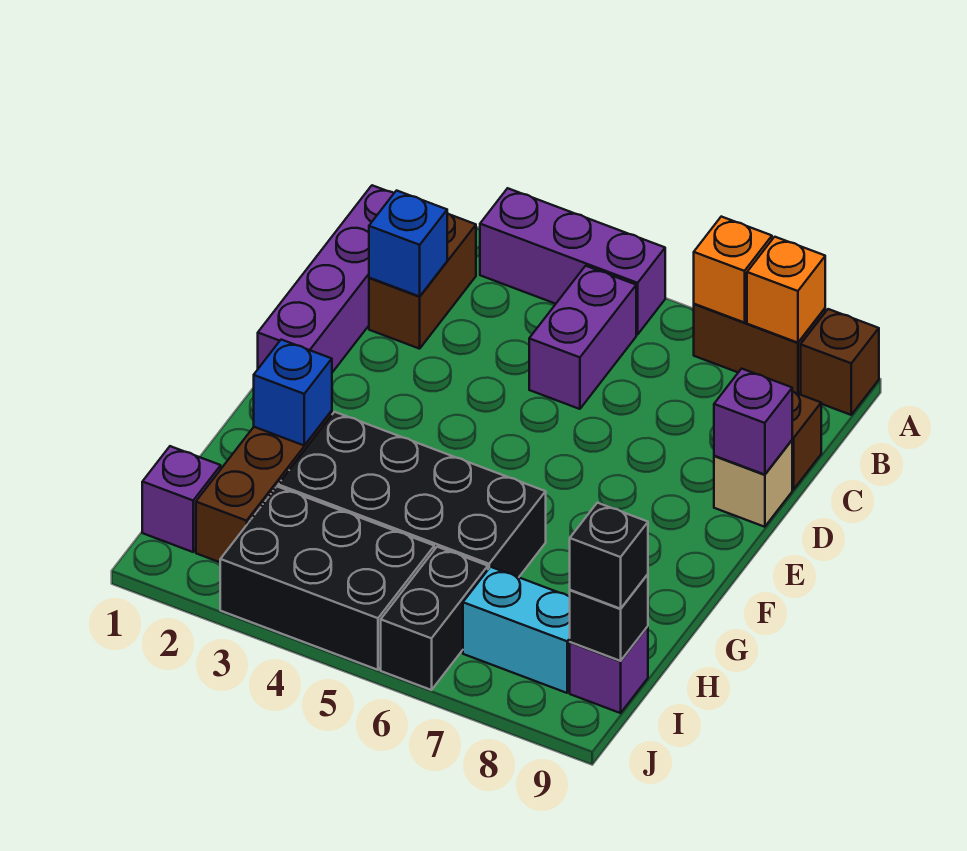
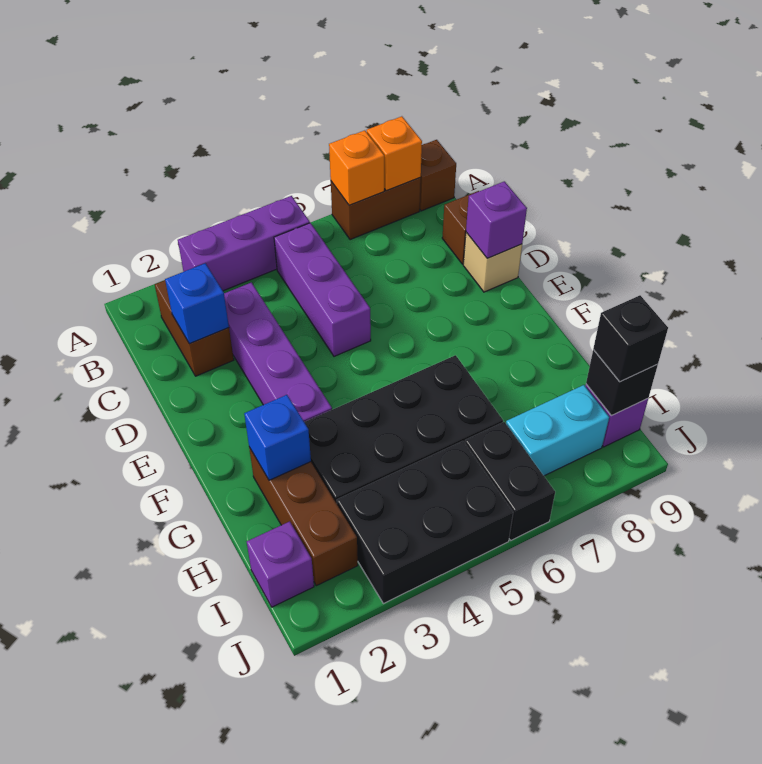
purple 1x4 brick [258,185,394,372] -> purple 1x4 brick moved to [224,283,332,422]
purple 1x2 brick [529,266,636,409] -> purple 1x3 brick [274,223,371,356]

